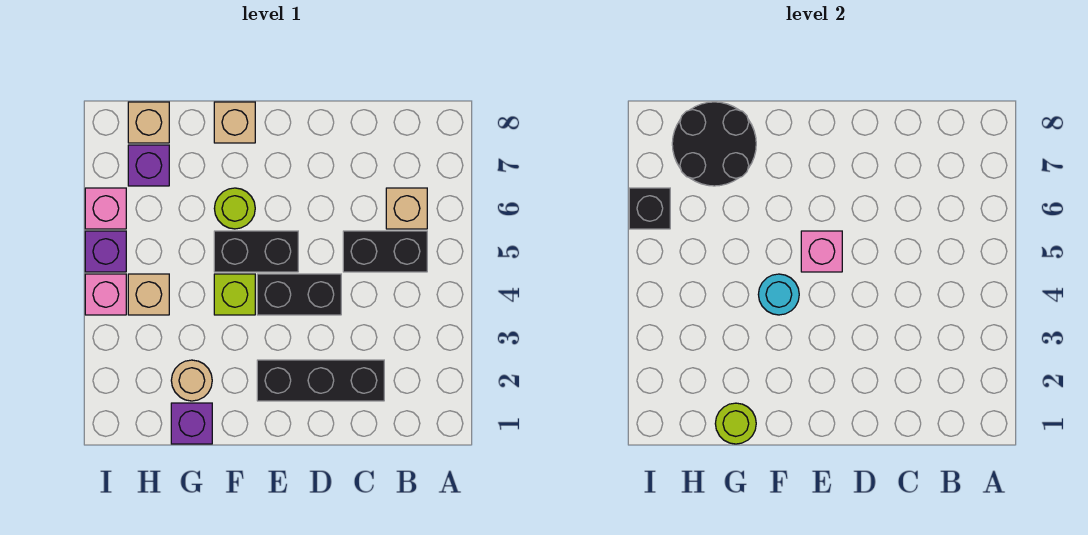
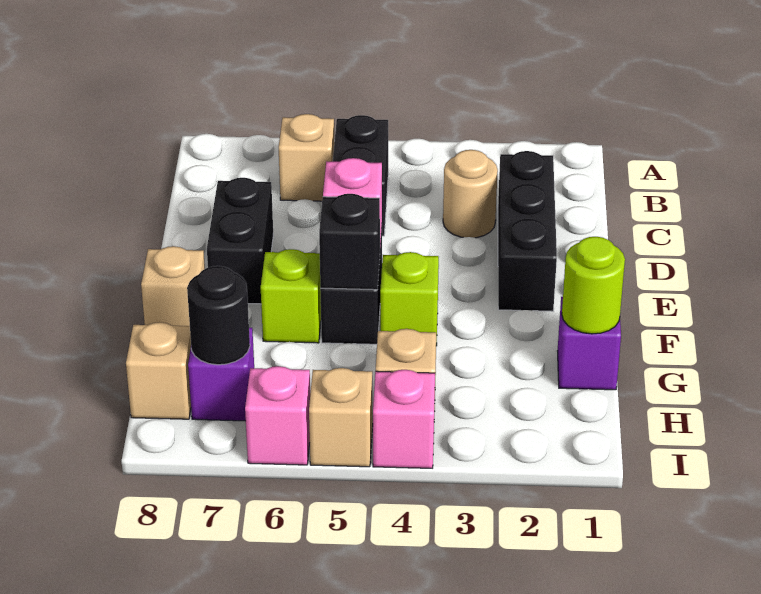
black 1x2 brick [257,274,341,315] -> black 1x2 brick moved to [207,178,273,304]
cyan 1x1 round brick [758,274,799,315] -> none
lime 1x1 round brick [214,188,255,229] -> lime 1x1 brick [261,249,321,343]
tan 1x1 round brick [171,360,212,401] -> tan 1x1 round brick moved to [443,150,498,238]
black 2x2 round brick [672,102,756,186] -> black 1x1 round brick [187,266,250,365]
purple 1x1 brick [85,231,126,272] -> tan 1x1 brick [309,368,373,467]
black 1x1 brick [629,188,670,229] -> black 1x1 brick moved to [319,194,380,290]

